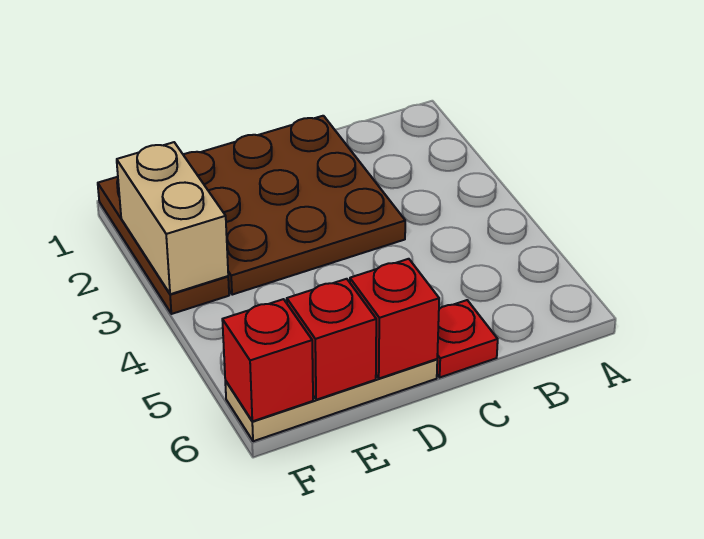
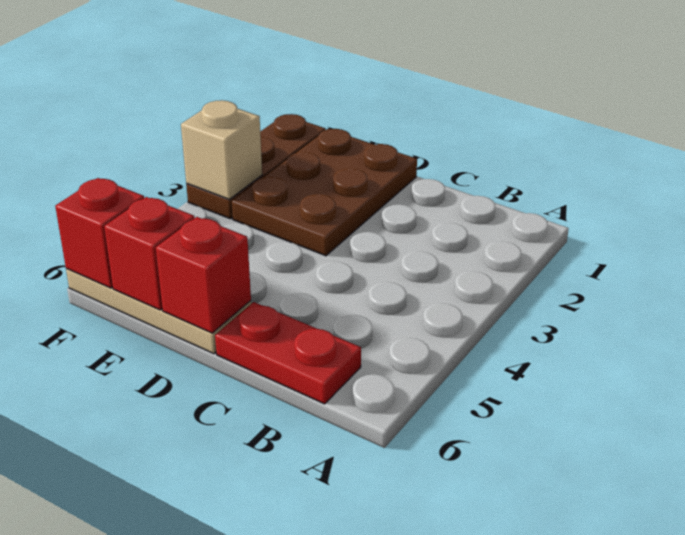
brown 3x3 plate [184,116,405,295] -> brown 2x3 plate [232,129,417,256]
red 1x1 plate [437,300,498,377] -> red 1x2 plate [215,302,361,404]
tan 1x2 brick [117,142,228,294] -> tan 1x1 brick [181,100,262,199]

